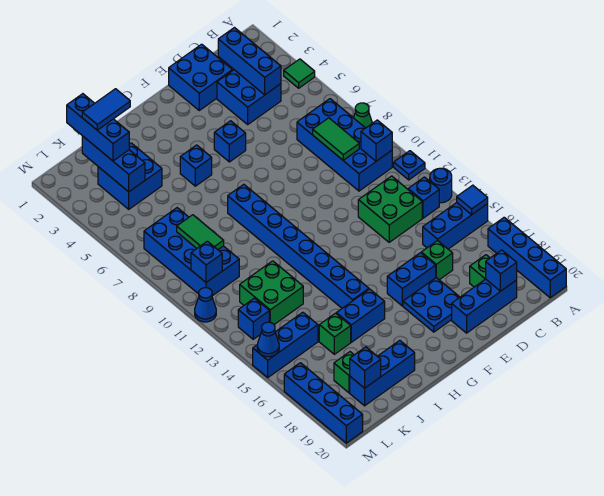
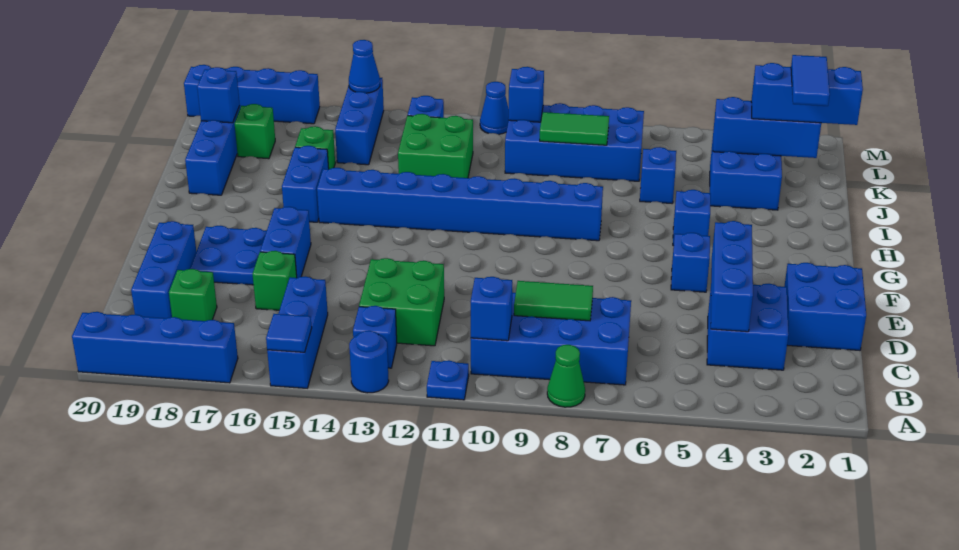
green 1x1 tile [284,59,315,88] -> none
blue 1x3 brick [218,28,281,95] -> blue 1x3 brick turned to [711,221,753,332]
blue 1x1 brick [486,250,517,291] -> blue 1x1 brick moved to [640,147,676,203]

